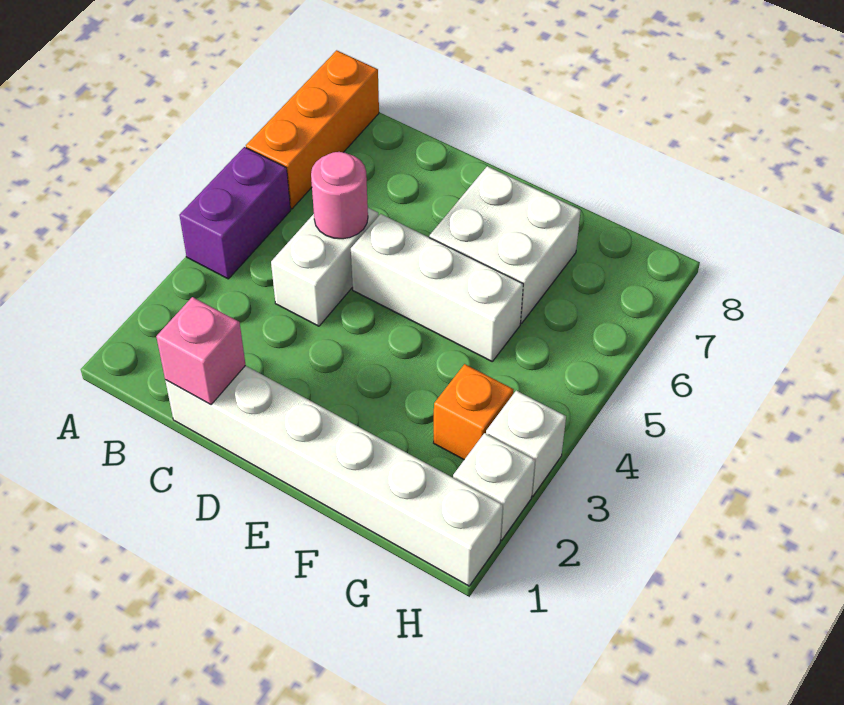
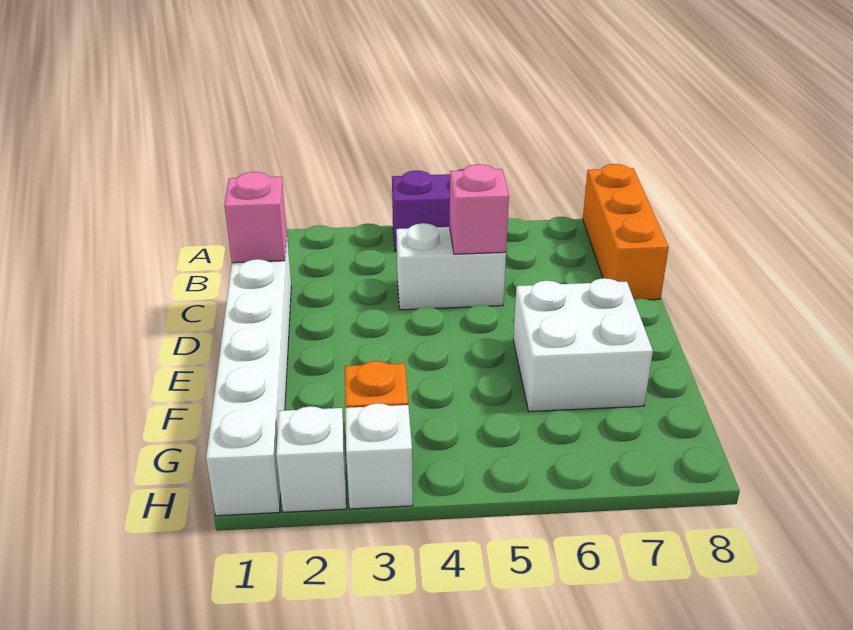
orange 1x3 brick [246,50,379,209] -> orange 1x3 brick turned to [583,164,669,300]
pink 1x1 round brick [311,152,368,239] -> pink 1x1 brick [449,164,509,254]
white 1x3 brick [351,214,523,361] -> none

